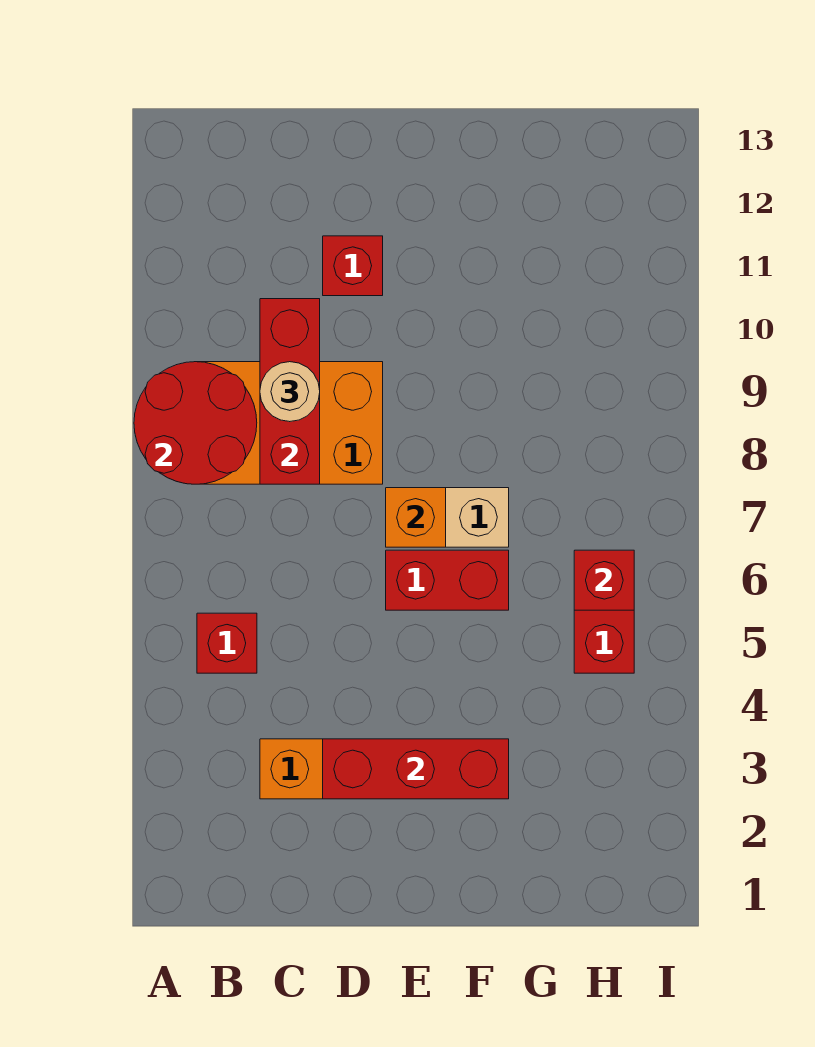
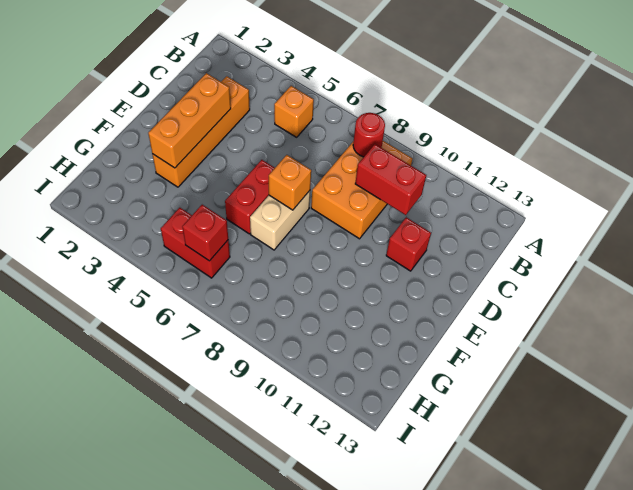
red 2x2 round brick [134,362,257,484] -> red 1x1 round brick [353,113,385,157]
red 1x1 brick [197,613,257,673] -> orange 1x1 brick [274,86,314,137]
red 1x3 brick [260,299,320,484] -> red 1x2 brick [355,144,426,215]
tan 1x1 round brick [260,362,320,422] -> none
red 1x3 brick [323,739,509,799] -> orange 1x3 brick [148,73,231,168]

